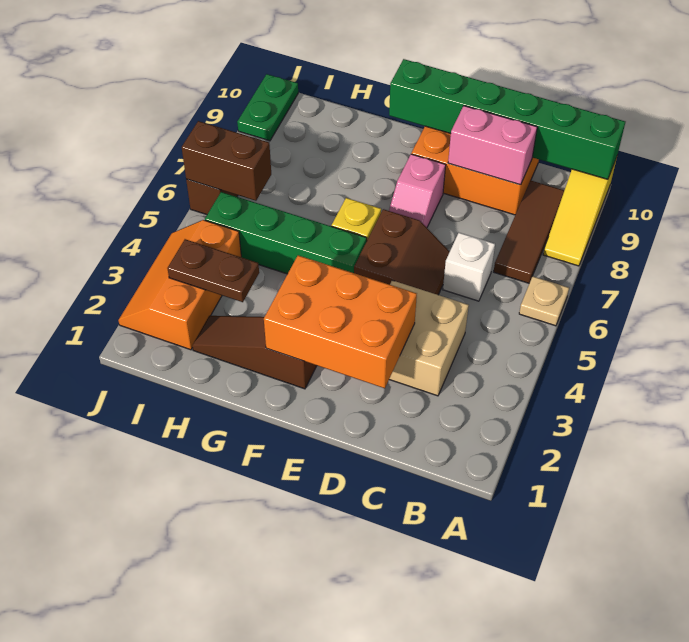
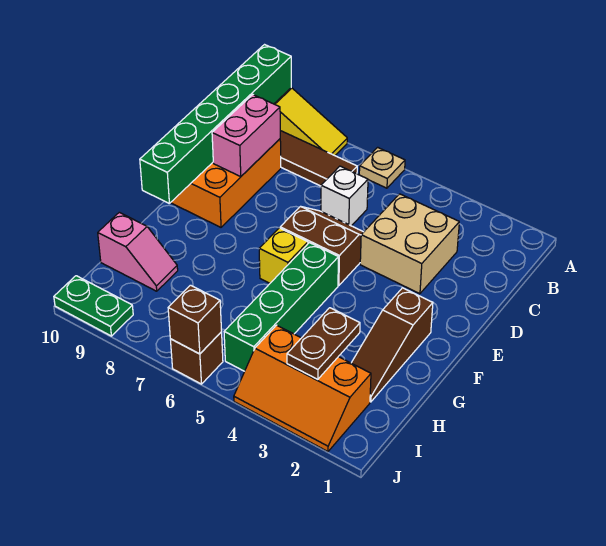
orange 2x3 brick [264,255,417,388] -> none
pink 1x2 slope [389,154,446,227] -> pink 1x2 slope moved to [98,212,178,291]
brown 1x2 brick [182,121,271,201] -> brown 1x1 brick [168,285,222,354]

